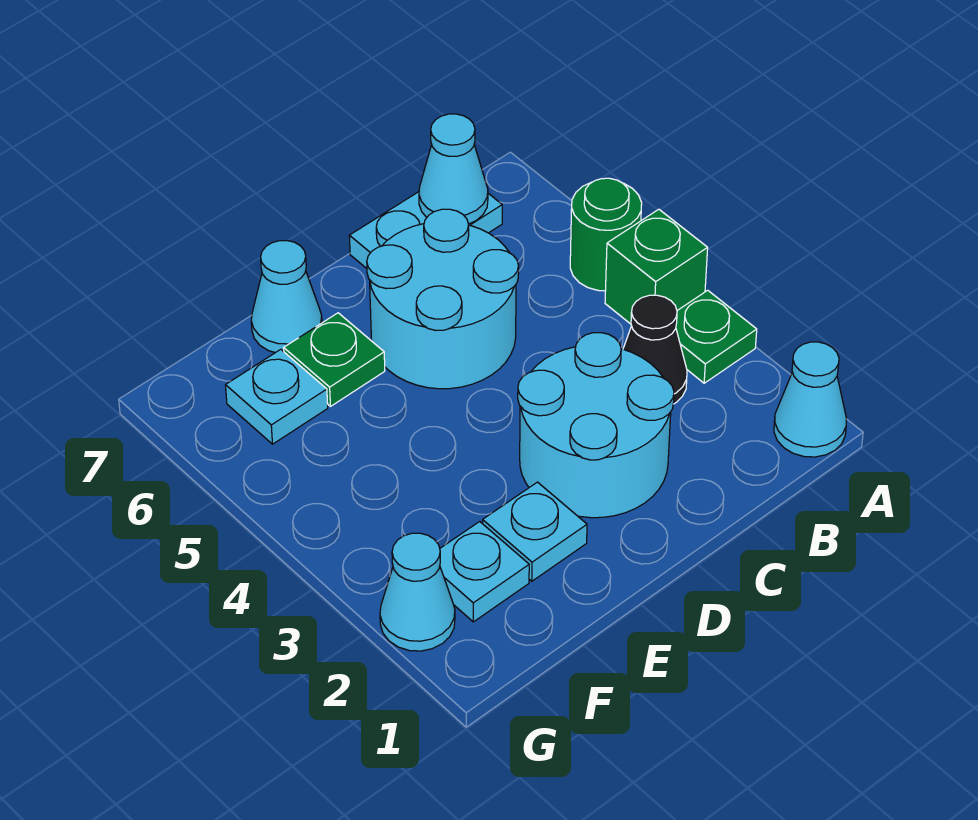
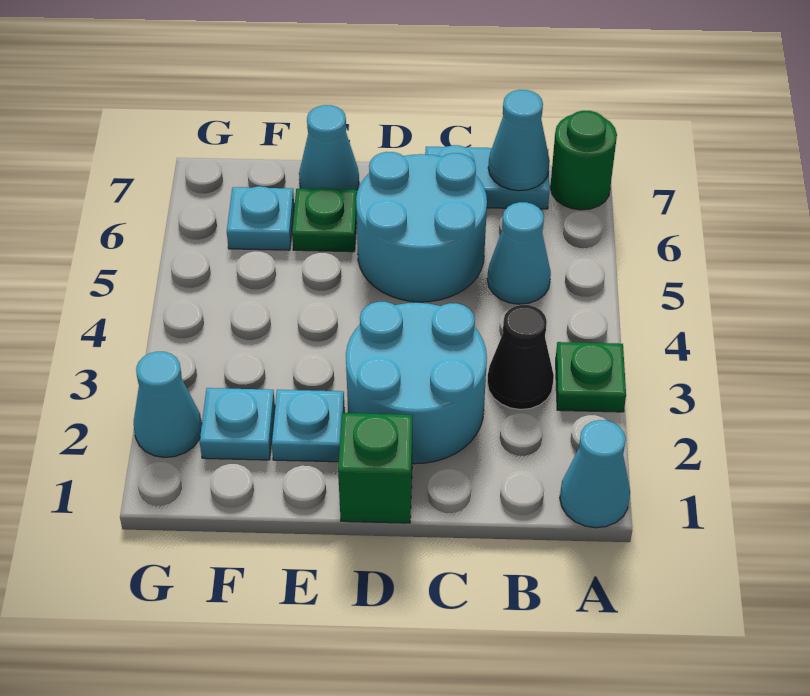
green 1x1 brick [605,209,708,324] -> green 1x1 brick moved to [338,413,413,523]
green 1x1 round brick [570,178,642,291] -> green 1x1 round brick moved to [550,111,617,210]
none -> cyan 1x1 cone [487,202,551,304]

